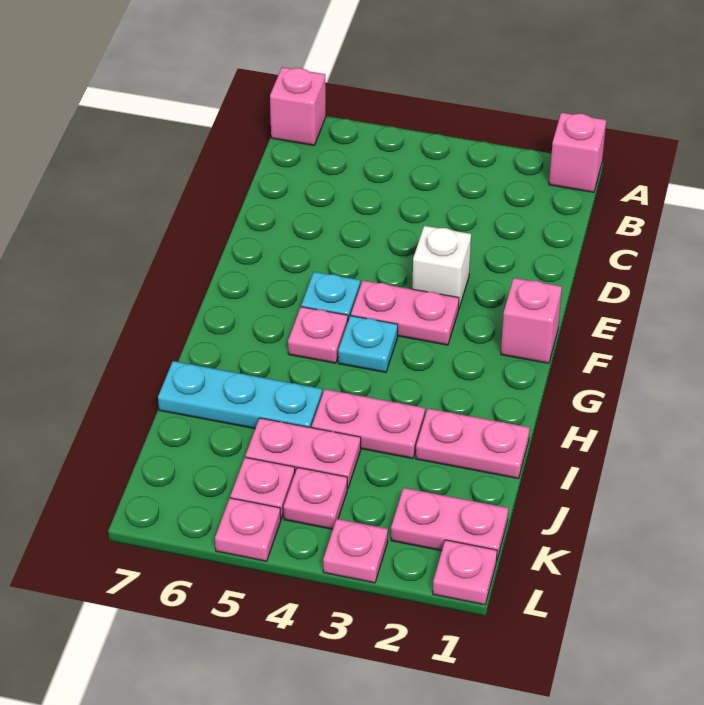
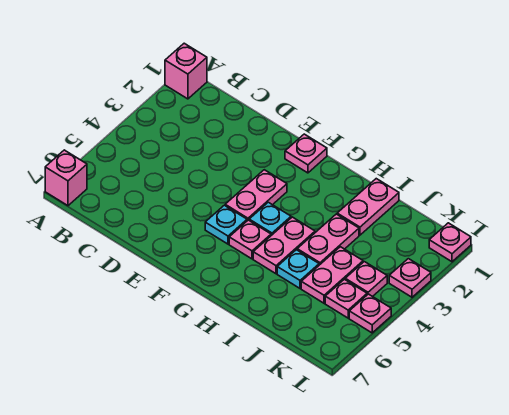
white 1x1 brick [412,226,471,308] -> none
pink 1x1 brick [501,278,562,363] -> pink 1x1 plate [285,134,327,173]
cyan 1x3 plate [158,361,322,429] -> cyan 1x1 plate [277,250,319,288]
pink 1x2 plate [391,488,508,559] -> pink 1x2 plate moved to [253,217,315,274]

